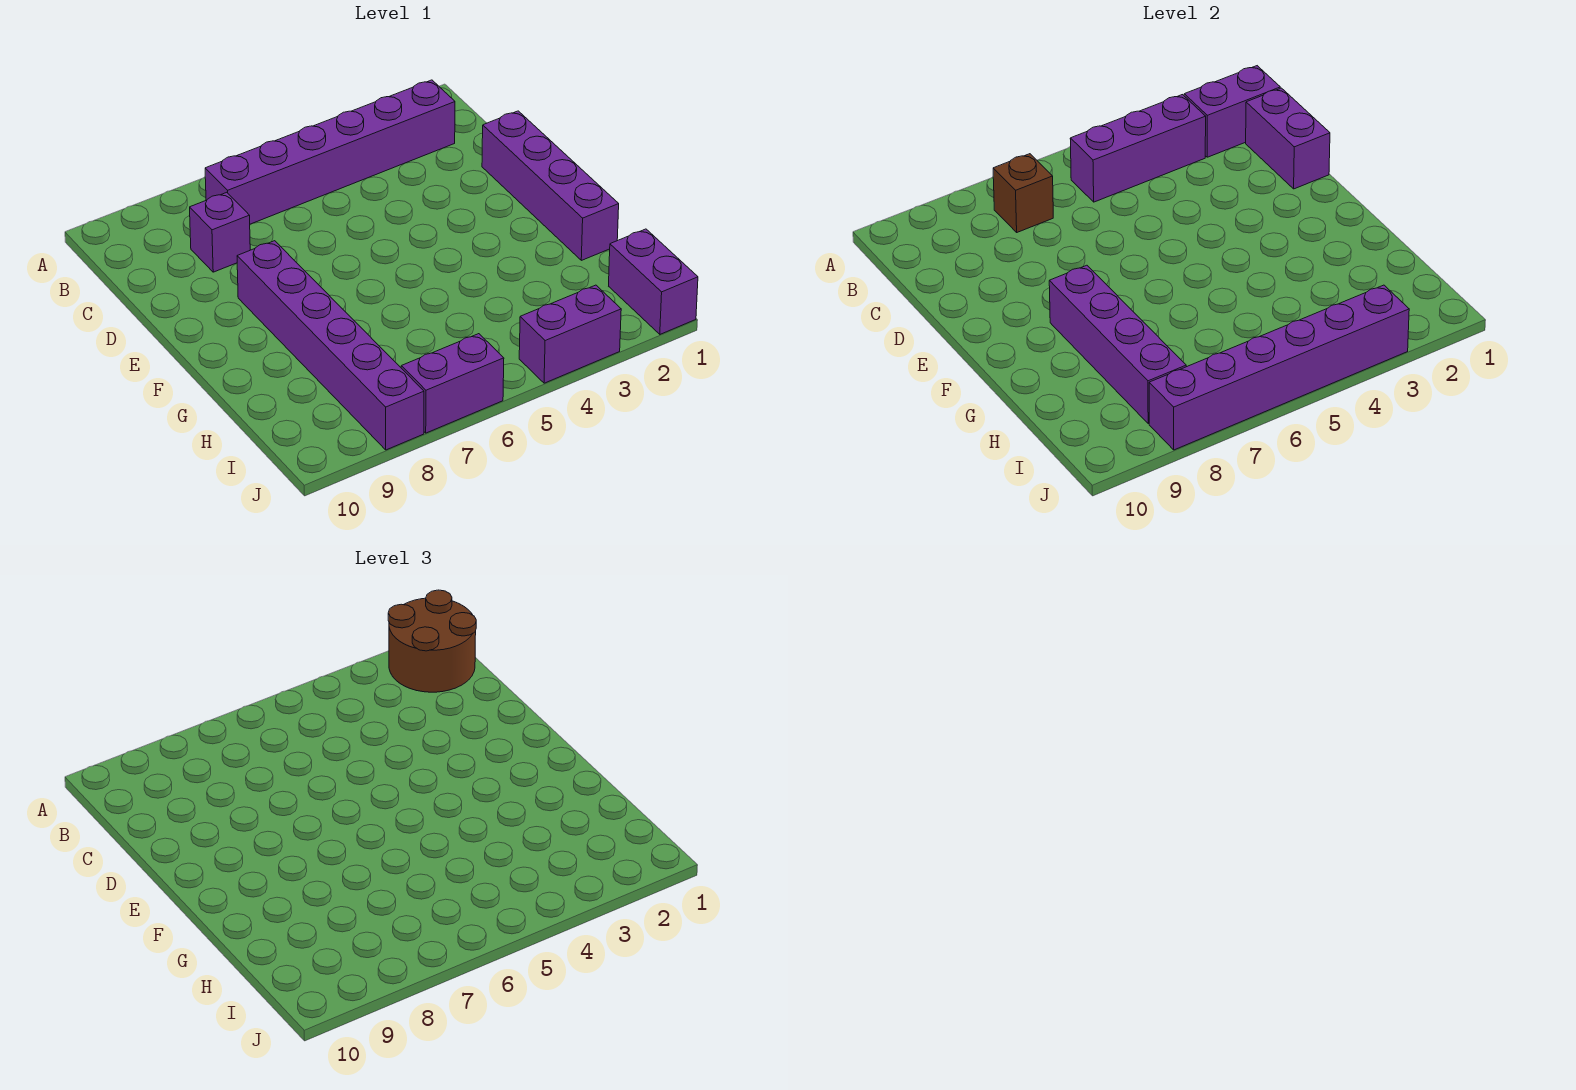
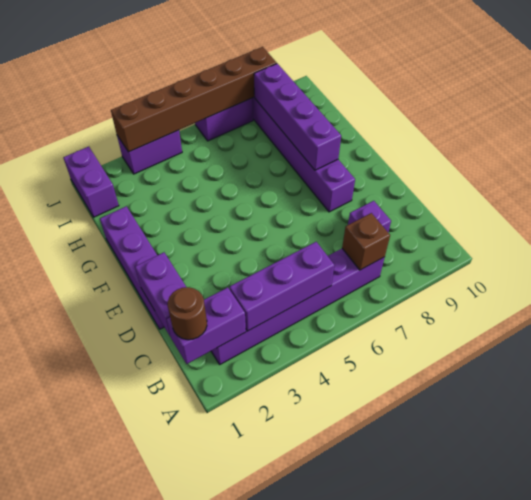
brown 2x2 round brick [388,590,476,692] -> brown 1x1 round brick [168,287,207,340]
purple 1x6 brick [1149,285,1409,450] -> brown 1x6 brick [111,47,277,152]

